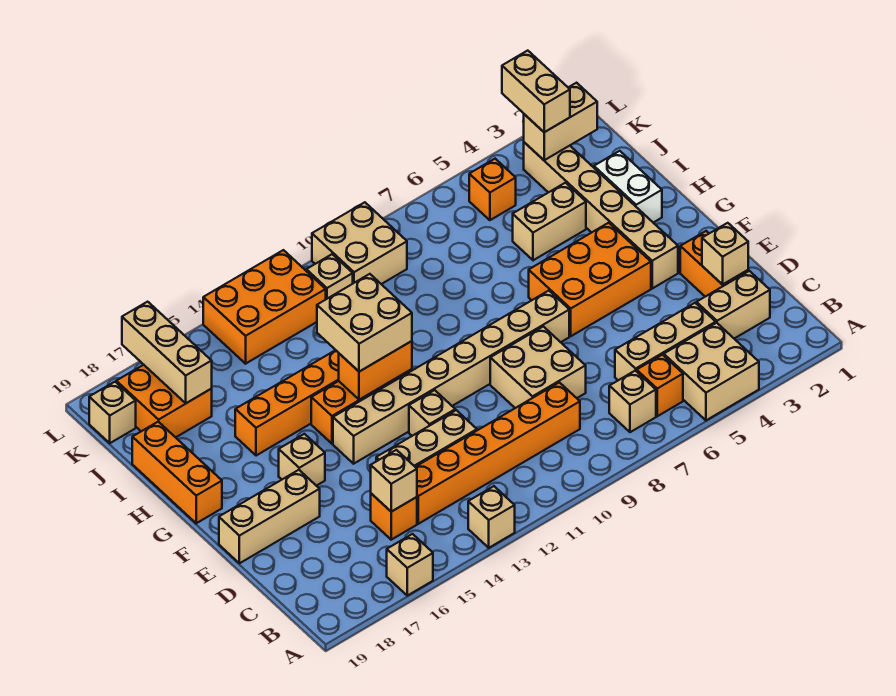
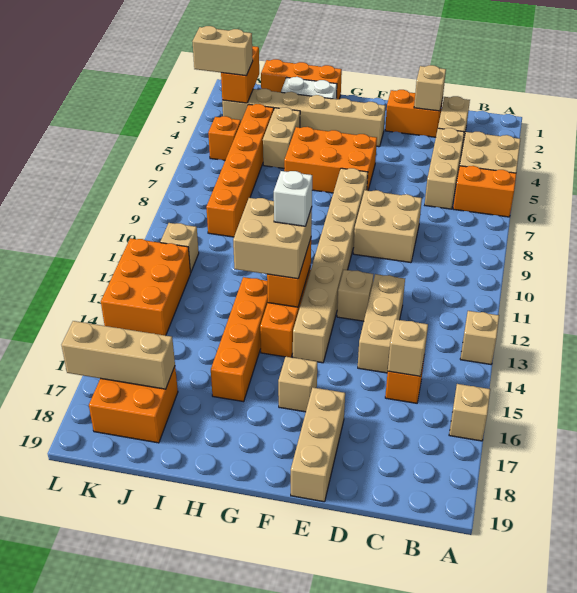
orange 1x1 brick [637,355,683,416] -> orange 1x2 brick [453,166,516,217]
tan 1x1 brick [609,371,656,432] -> none
orange 1x6 brick [416,382,580,524] -> orange 1x6 brick moved to [206,104,274,237]
orange 2x3 brick [529,223,651,336] -> orange 2x3 brick turned to [284,127,377,193]
none -> white 1x1 brick [274,171,312,226]
orange 1x3 brick [132,422,222,523] -> orange 1x3 brick moved to [261,59,342,100]
tan 1x2 brick [524,83,597,160] -> orange 1x2 brick [221,46,259,103]
tan 2x2 brick [312,202,407,284] -> none
tan 1x1 brick [89,382,136,443] -> none

